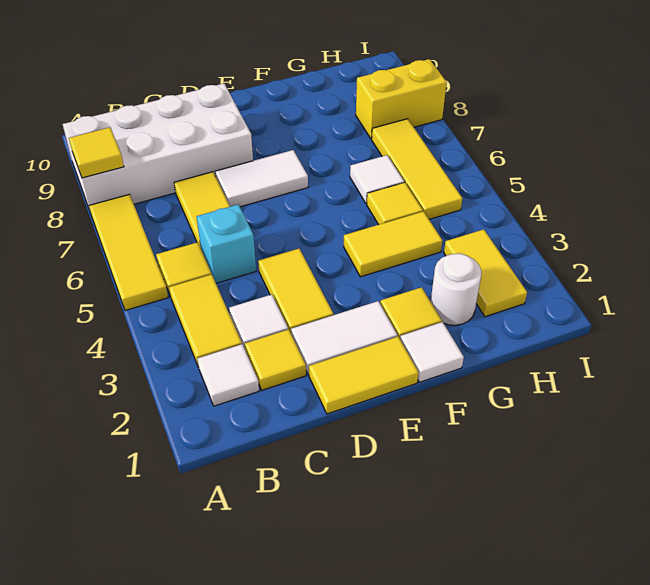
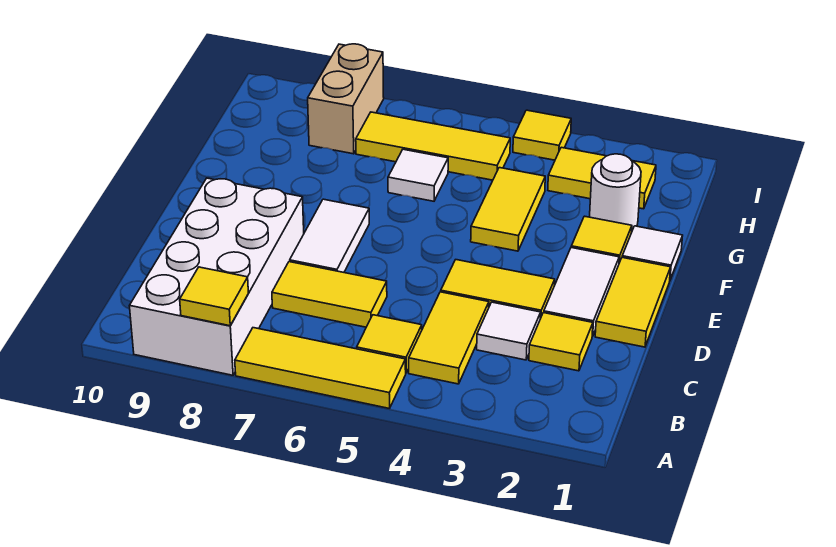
white 1x1 tile [197,344,259,406] -> none
yellow 1x2 tile [169,274,242,367] -> yellow 1x2 tile turned to [409,292,489,384]
cyan 1x1 brick [197,204,256,283] -> none
yellow 1x1 tile [367,183,423,225] -> yellow 1x1 tile moved to [513,110,571,160]
yellow 1x2 brick [356,59,447,139] -> tan 1x2 brick [308,44,384,154]

